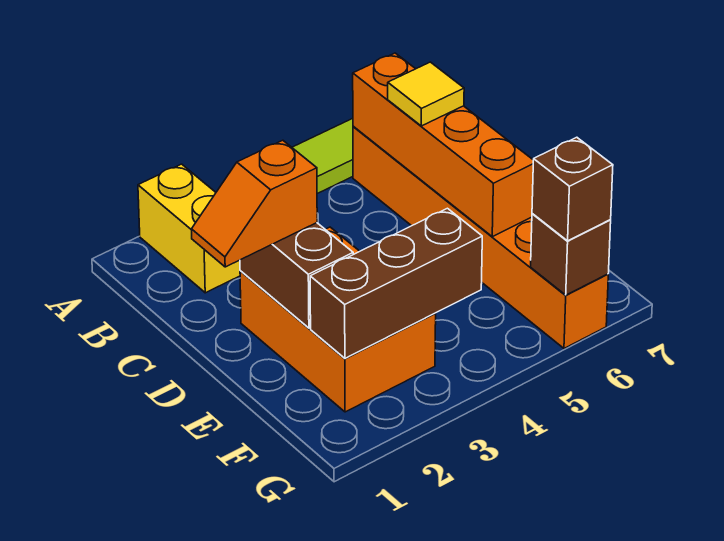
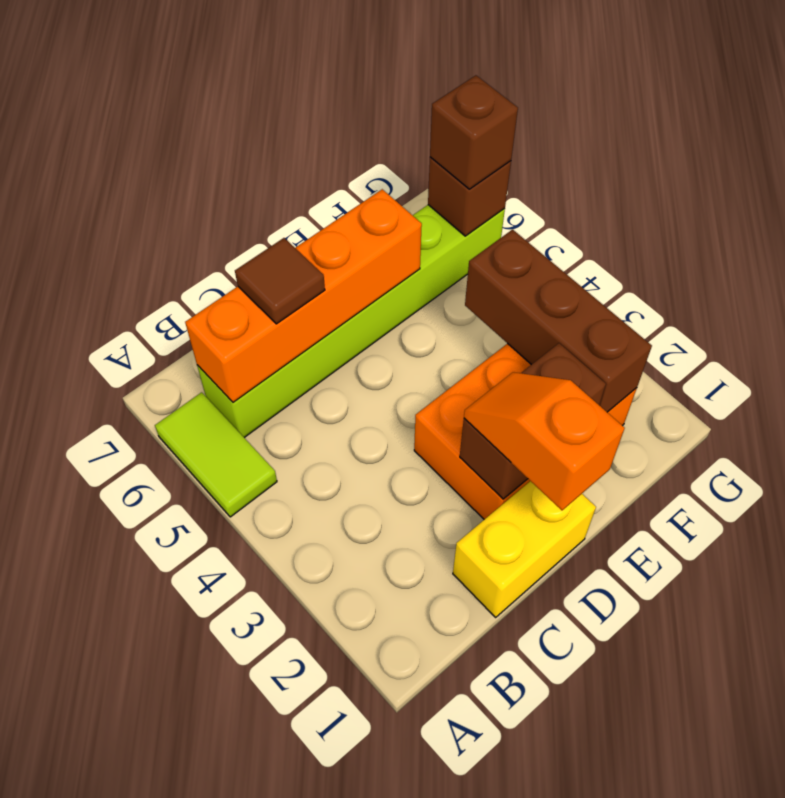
yellow 1x2 brick [138,164,240,293] -> yellow 1x2 brick moved to [453,481,596,617]
orange 1x6 brick [353,126,608,348] -> lime 1x6 brick [197,205,505,438]
yellow 1x1 tile [388,62,464,126] -> brown 1x1 tile [235,238,325,324]
orange 1x2 slope [191,140,317,267] -> orange 1x2 slope turned to [464,372,625,510]

